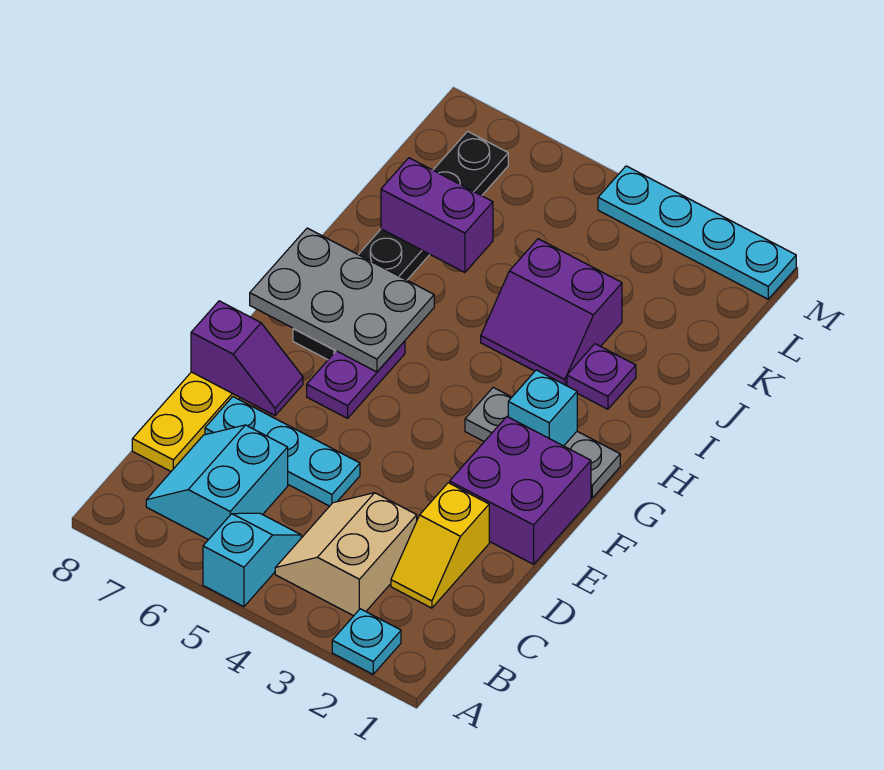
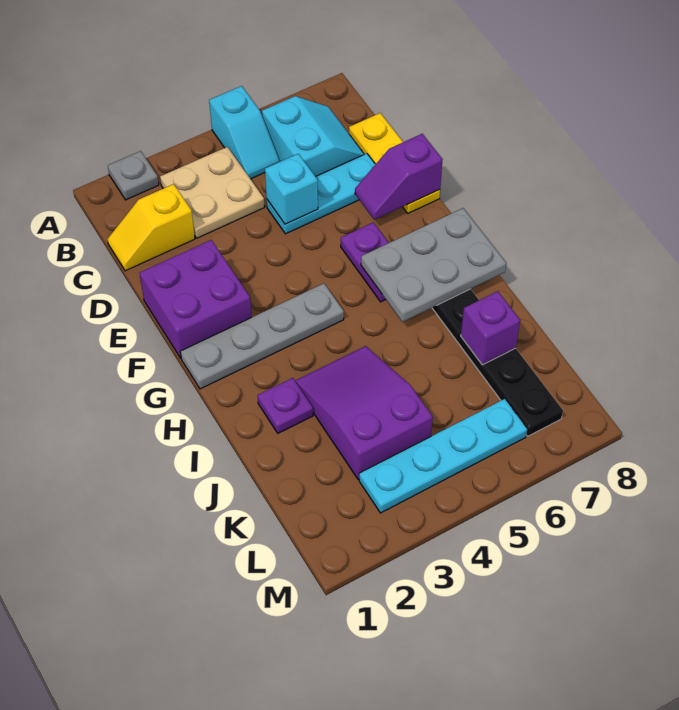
cyan 1x1 plate [332,609,401,674] -> grey 1x1 plate [108,151,159,200]
tan 2x2 slope [275,493,417,616] -> tan 2x2 plate [160,147,265,238]
yellow 1x2 slope [391,483,489,608] -> yellow 1x2 slope turned to [107,184,195,271]
grey 1x3 plate [465,387,620,498] -> grey 1x4 plate [180,283,344,389]
cyan 1x1 brick [508,370,577,446] -> cyan 1x1 brick moved to [265,154,318,224]
purple 2x2 slope [481,239,622,385] -> purple 2x3 slope [295,346,433,480]
purple 1x2 brick [381,158,493,273] -> purple 1x1 brick [461,291,520,365]
cyan 1x4 plate [598,166,796,299] -> cyan 1x4 plate moved to [359,399,527,513]

